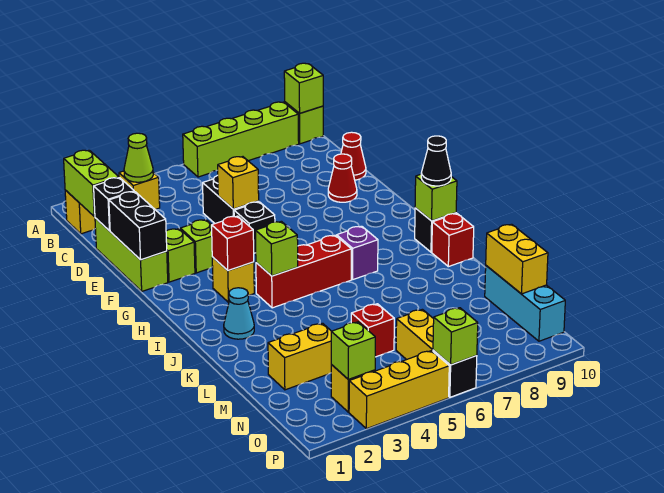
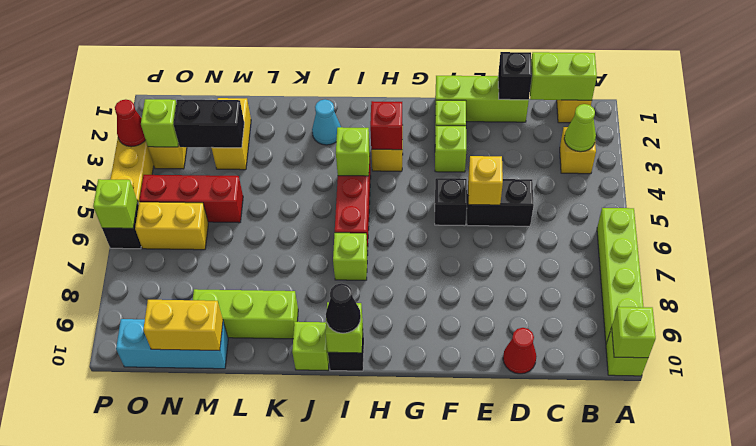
black 1x2 brick [109,192,167,260] -> black 1x2 brick moved to [173,100,244,148]
red 1x1 cone [328,154,357,202] -> red 1x1 cone moved to [115,99,146,147]
purple 1x1 brick [337,226,378,279] -> lime 1x1 brick [333,233,368,280]
red 1x1 brick [432,213,474,267] -> lime 1x1 brick [292,322,329,370]
none -> lime 1x3 brick [193,289,298,339]
red 1x1 brick [351,304,394,357] -> red 1x3 brick [140,175,243,223]

